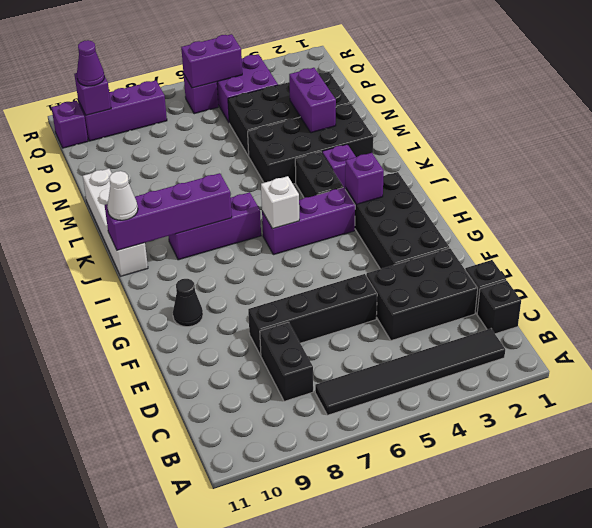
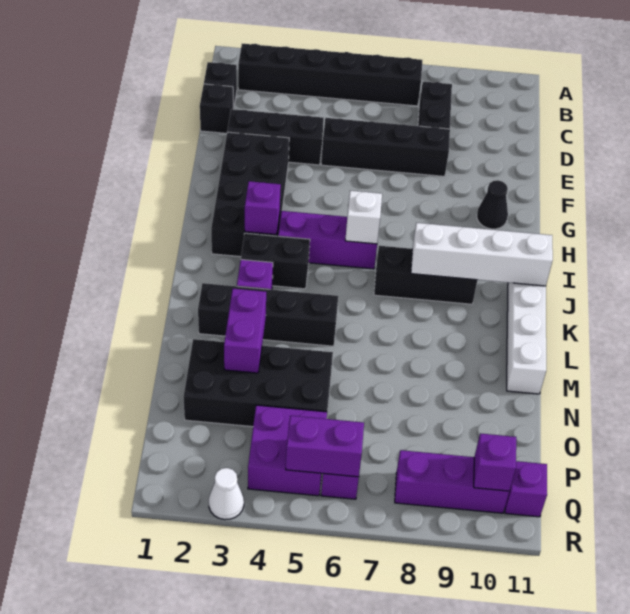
black 1x6 tile [315,329,505,415] -> black 1x6 brick [238,44,422,106]
black 2x3 brick [366,248,478,341] -> black 1x3 brick [227,109,324,165]
black 1x2 brick [295,152,343,198] -> black 1x2 brick turned to [241,233,310,289]
purple 1x3 brick [169,192,261,260] -> black 1x3 brick [374,246,477,304]
purple 1x4 brick [105,173,232,250] -> white 1x4 brick [411,223,553,286]
white 1x1 cone [107,171,138,220] -> white 1x1 cone moved to [209,468,244,520]
black 2x4 brick [248,104,373,184] -> black 1x4 brick [198,283,338,346]
purple 1x1 cone [77,40,104,86] -> none

